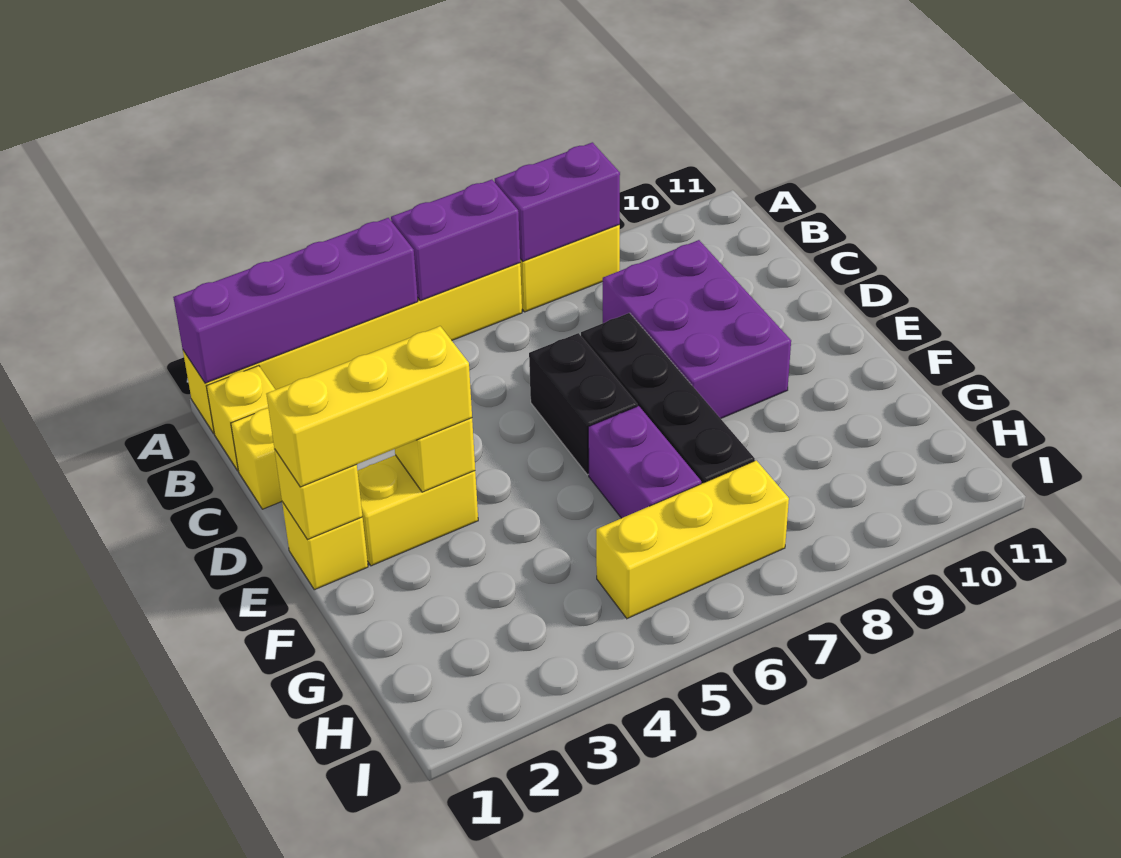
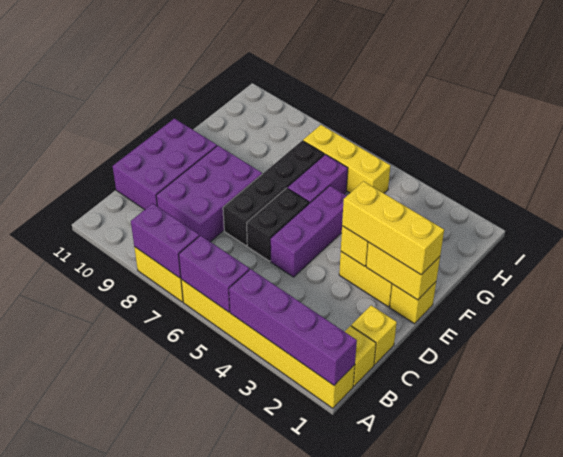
none -> purple 2x3 brick [113,119,217,210]
none -> purple 1x3 brick [271,186,347,277]
yellow 1x1 brick [274,449,363,540] -> yellow 1x2 brick [366,242,440,300]

